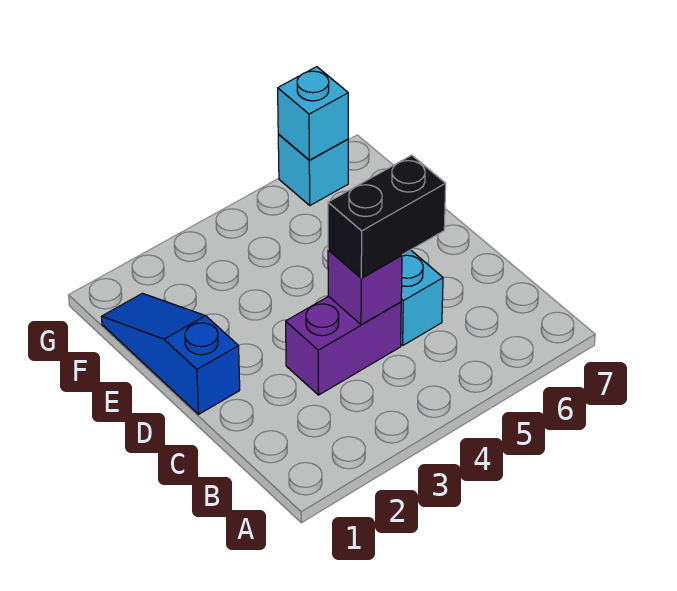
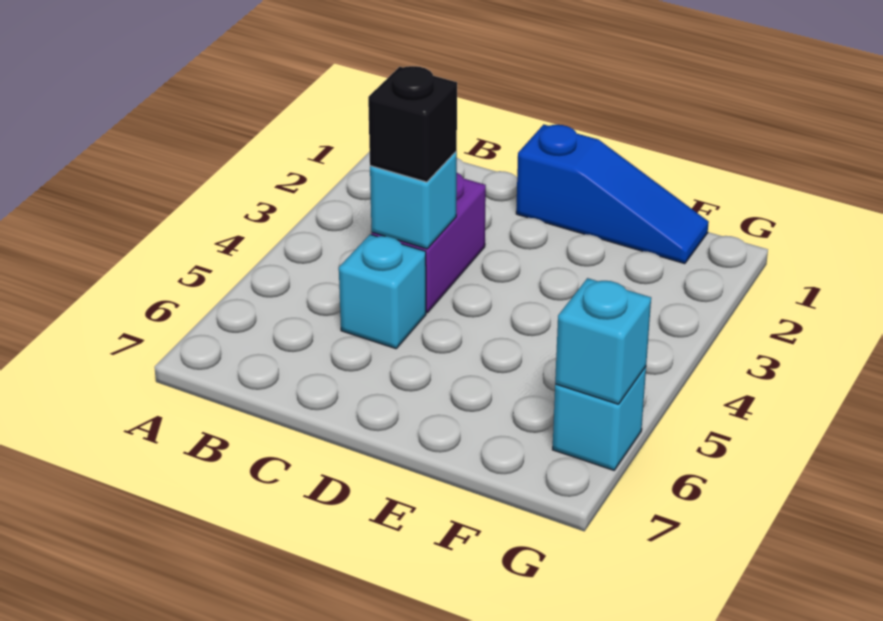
purple 1x1 brick [328,250,402,325] -> cyan 1x1 brick [370,152,457,249]
black 1x2 brick [328,155,446,278] -> black 1x1 brick [368,66,457,182]

